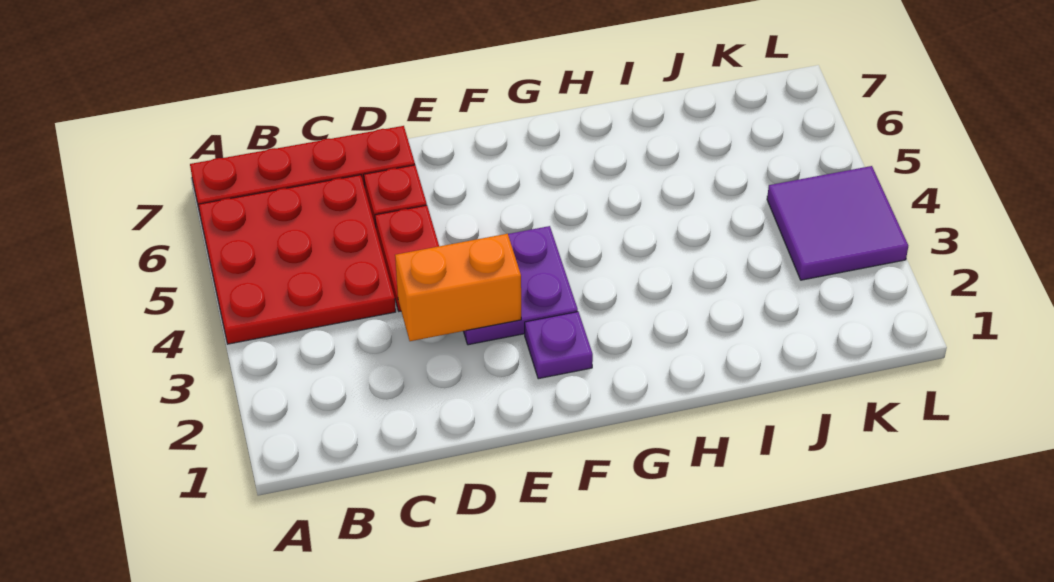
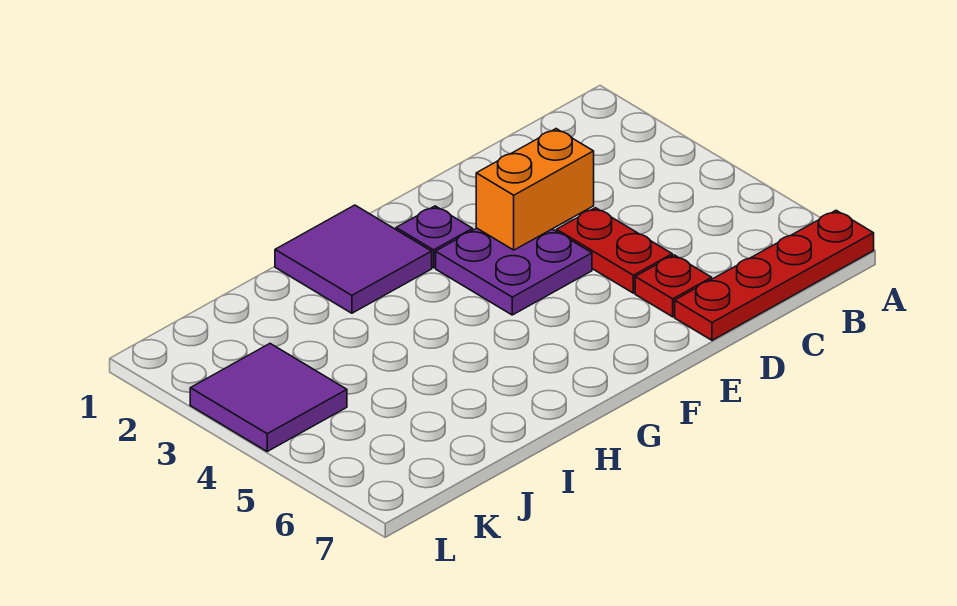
red 3x3 plate [198,175,396,344] -> none
none -> purple 2x2 tile [275,205,432,313]

